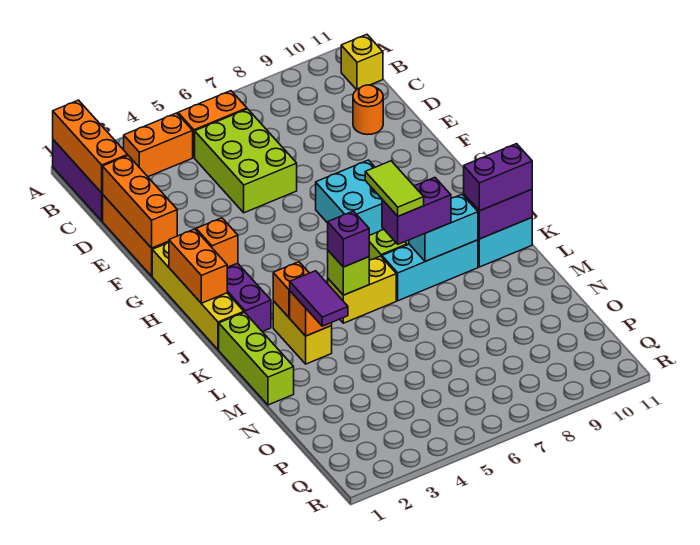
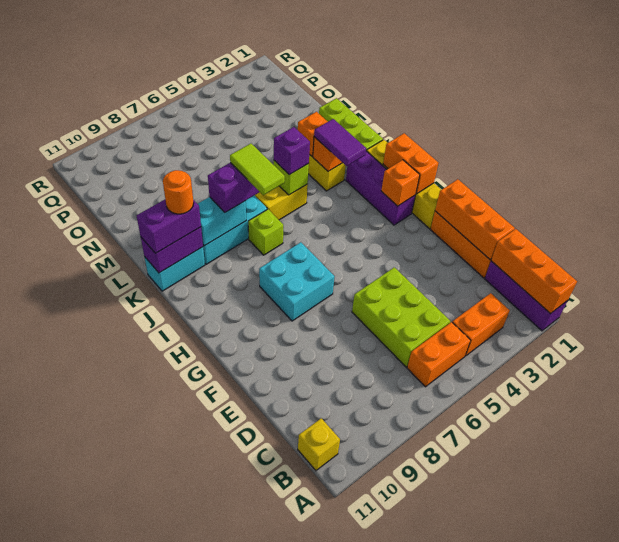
orange 1x1 round brick [353,85,383,134] -> orange 1x1 round brick moved to [163,170,194,214]
purple 1x2 tile [290,271,348,326] -> purple 1x2 tile moved to [314,119,366,166]

